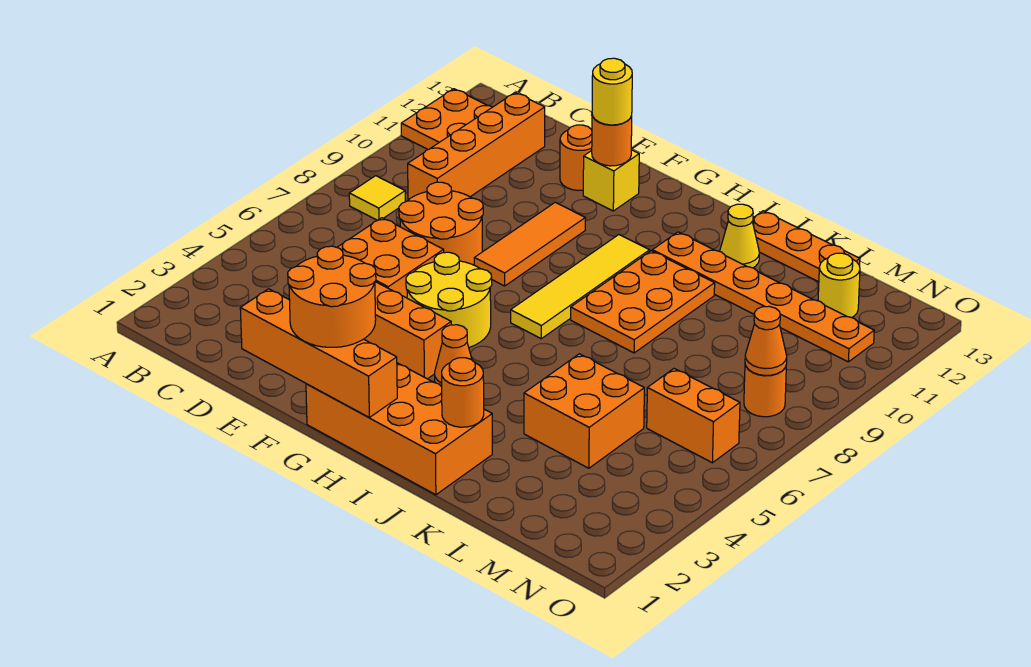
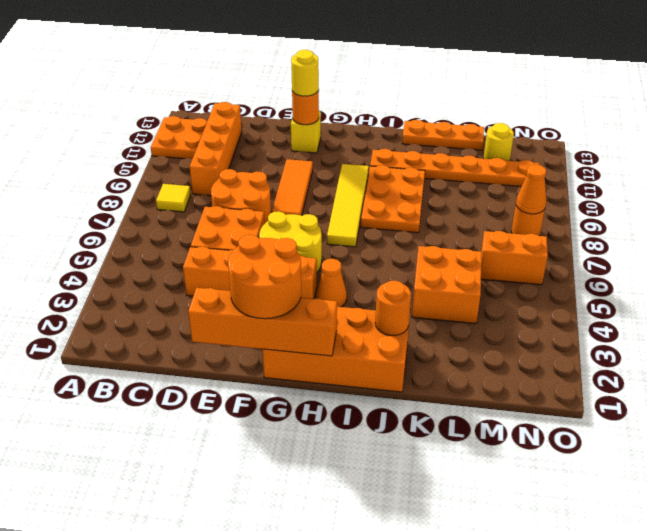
orange 1x1 round brick [560,125,592,190] -> none
yellow 1x1 cone [720,204,759,268] -> none

